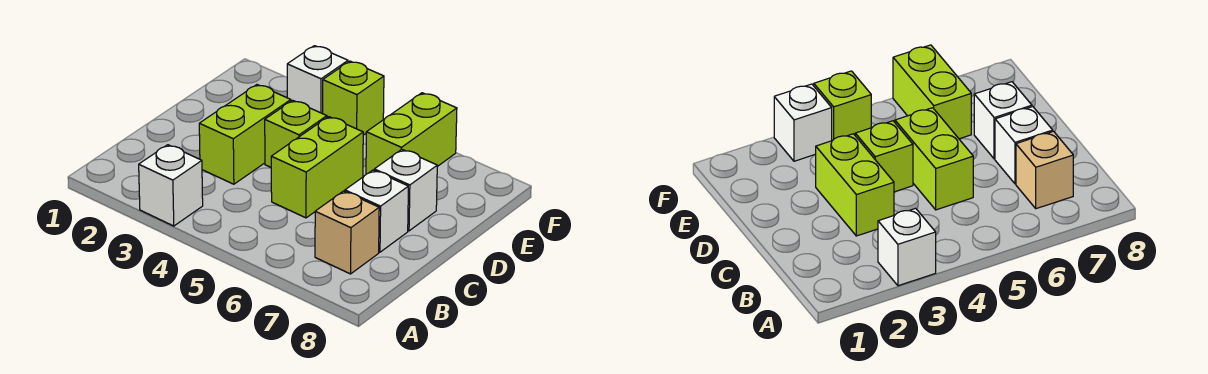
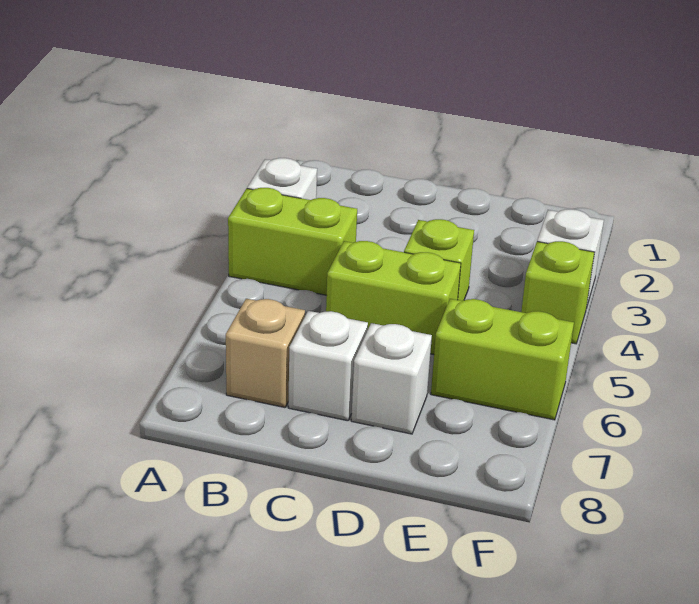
lime 1x2 brick [199,85,291,184] -> lime 1x2 brick moved to [228,188,357,295]

